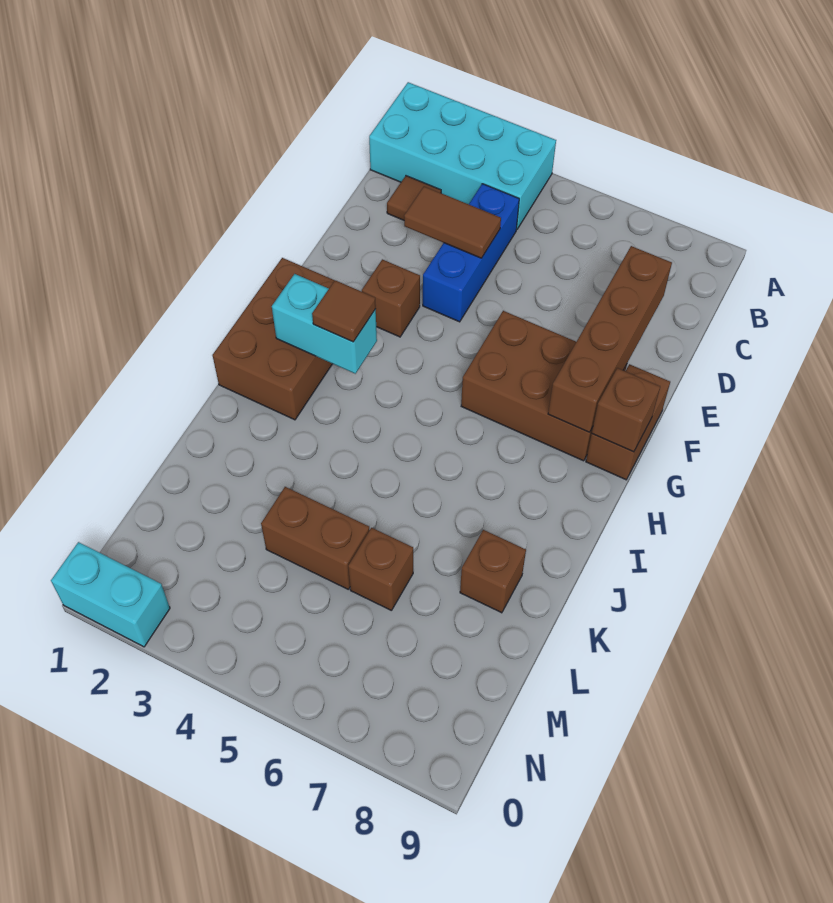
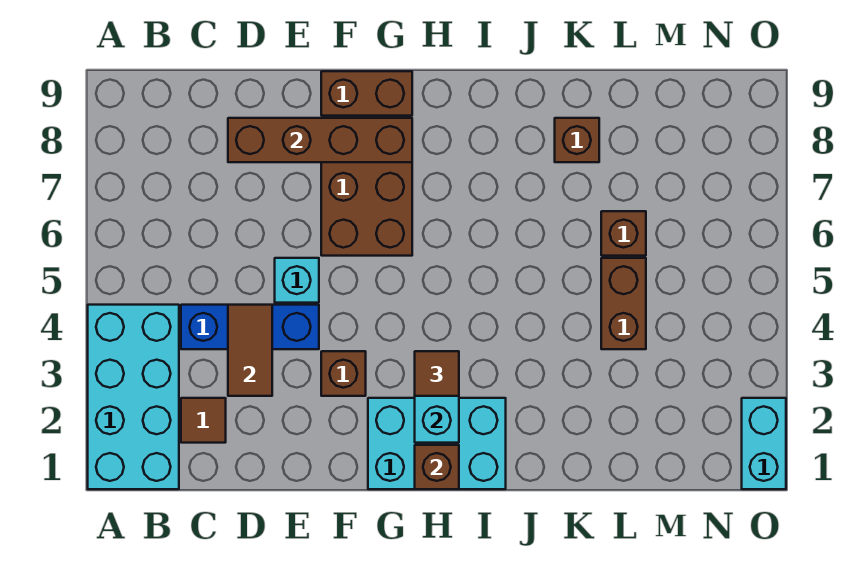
none -> cyan 1x1 brick [275,258,319,303]
brown 2x3 brick [212,258,335,420] -> cyan 2x3 brick [368,398,506,489]
brown 1x1 brick [592,368,660,452] -> brown 1x1 brick moved to [415,445,459,489]

